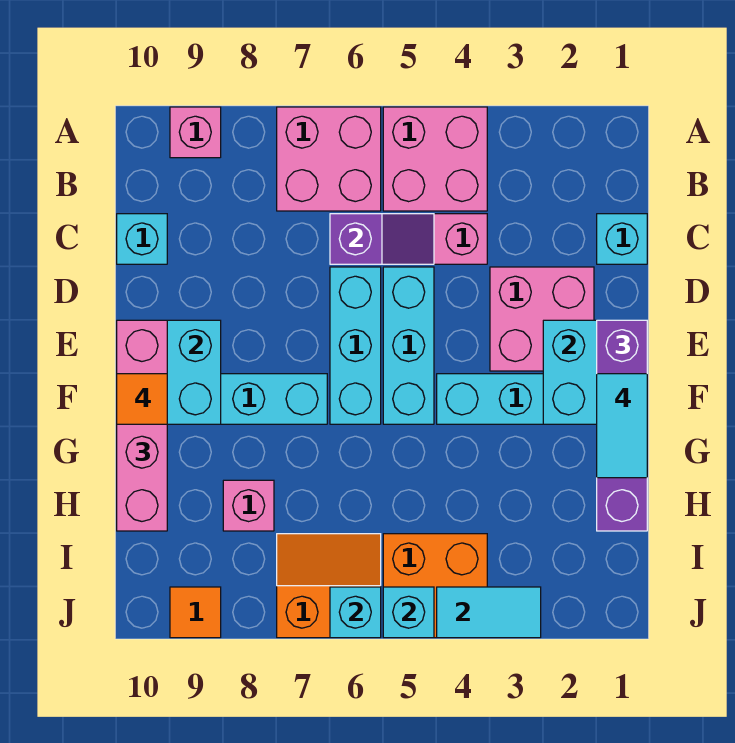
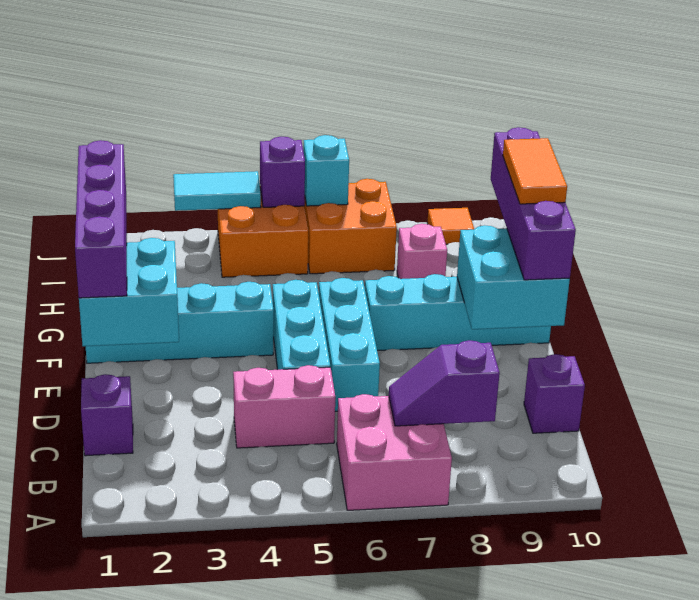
pink 2x2 brick [383,107,487,211] -> none
pink 1x1 brick [170,107,221,158] -> none
cyan 1x1 brick [597,214,647,264] -> purple 1x1 brick [81,374,133,456]
purple 1x2 slope [330,214,434,264] -> purple 1x2 slope moved to [389,340,500,426]
cyan 1x1 brick [117,214,167,264] -> purple 1x1 brick [524,354,585,433]
pink 2x2 brick [490,267,594,371] -> none
pink 1x4 brick [117,320,167,531] -> purple 1x4 brick [491,127,576,280]
cyan 1x2 tile [597,374,647,478] -> none
orange 1x1 tile [117,374,167,424] -> orange 1x2 tile [503,138,567,204]
orange 2x2 slope [277,534,381,638] -> orange 2x2 brick [304,179,397,274]
cyan 1x1 brick [383,587,434,638] -> purple 1x1 brick [260,137,305,207]

